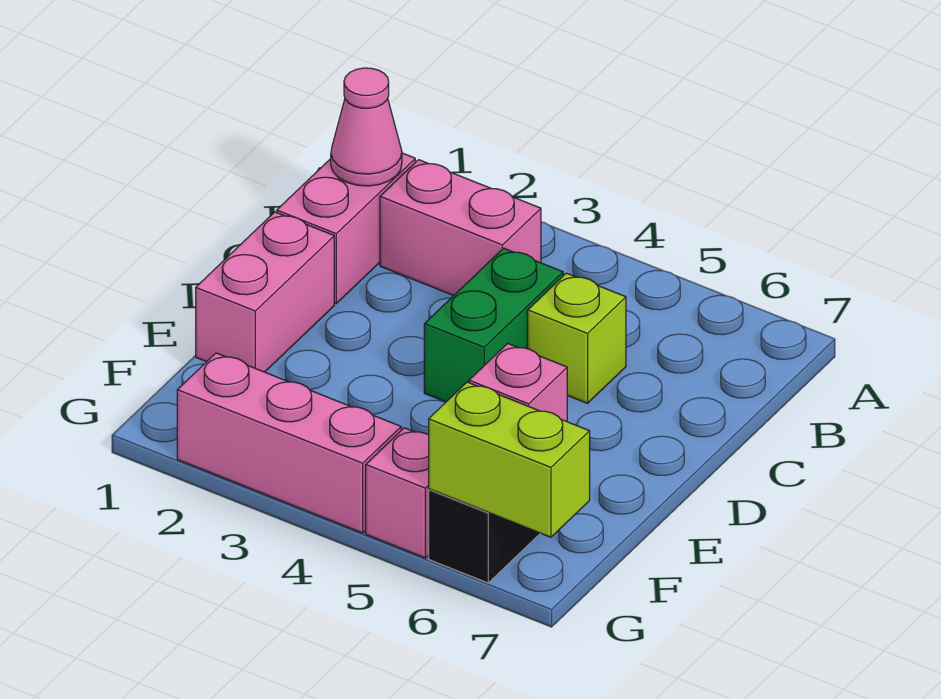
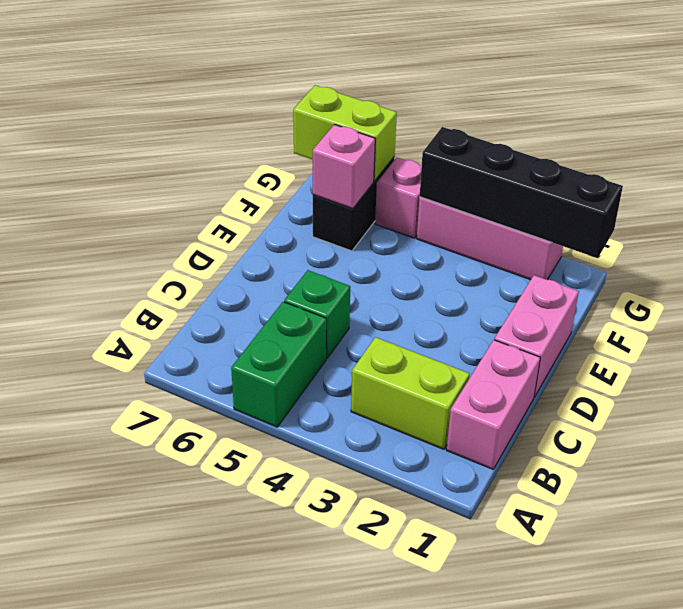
pink 1x1 cone [331,68,402,186] -> none
pink 1x2 brick [380,160,541,295] -> lime 1x2 brick [351,337,470,449]
green 1x2 brick [424,248,563,402] -> green 1x2 brick moved to [231,302,326,427]
lime 1x1 brick [528,273,626,403] -> green 1x1 brick [284,270,350,358]
none -> black 1x4 brick [420,127,623,258]

